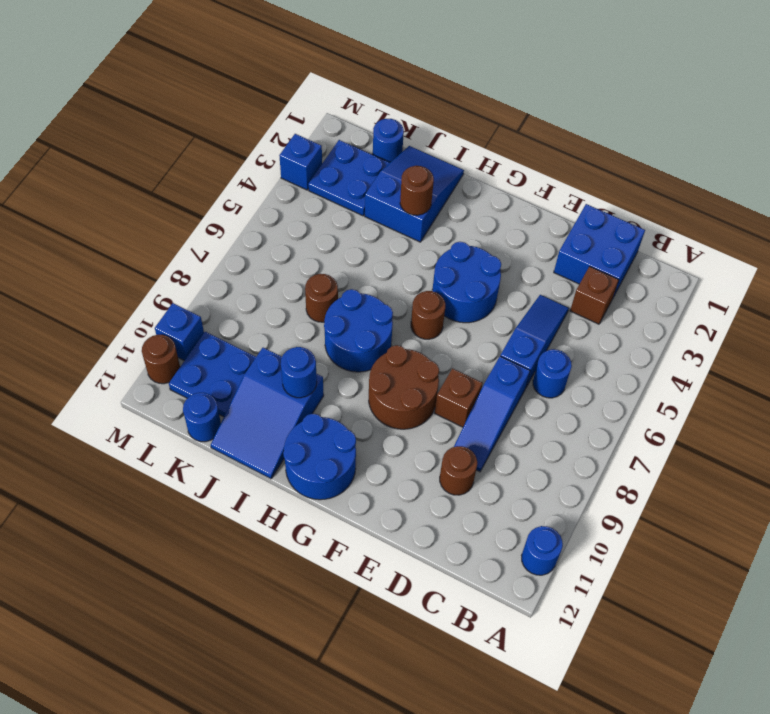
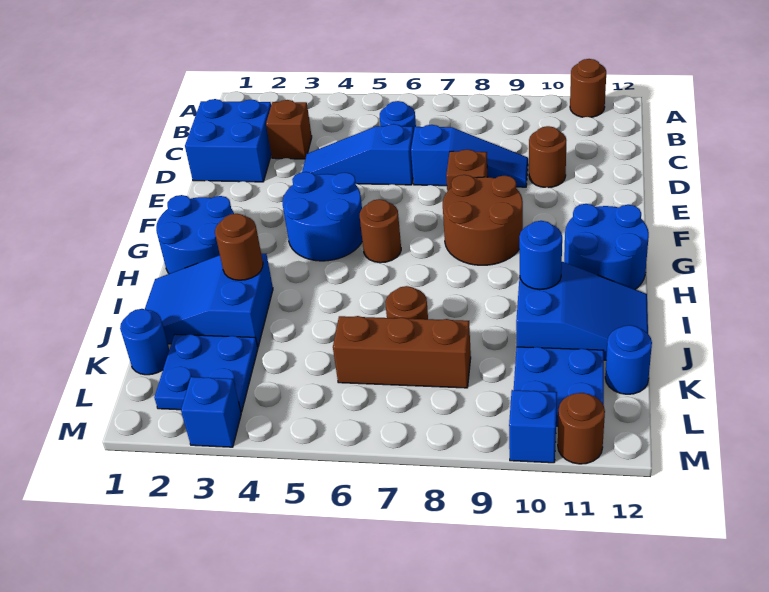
blue 1x1 round brick [522,526,563,575] -> brown 1x1 round brick [570,59,606,117]
blue 2x2 round brick [324,289,393,372] -> blue 2x2 round brick moved to [156,195,234,274]
none -> brown 1x3 brick [333,316,471,388]

